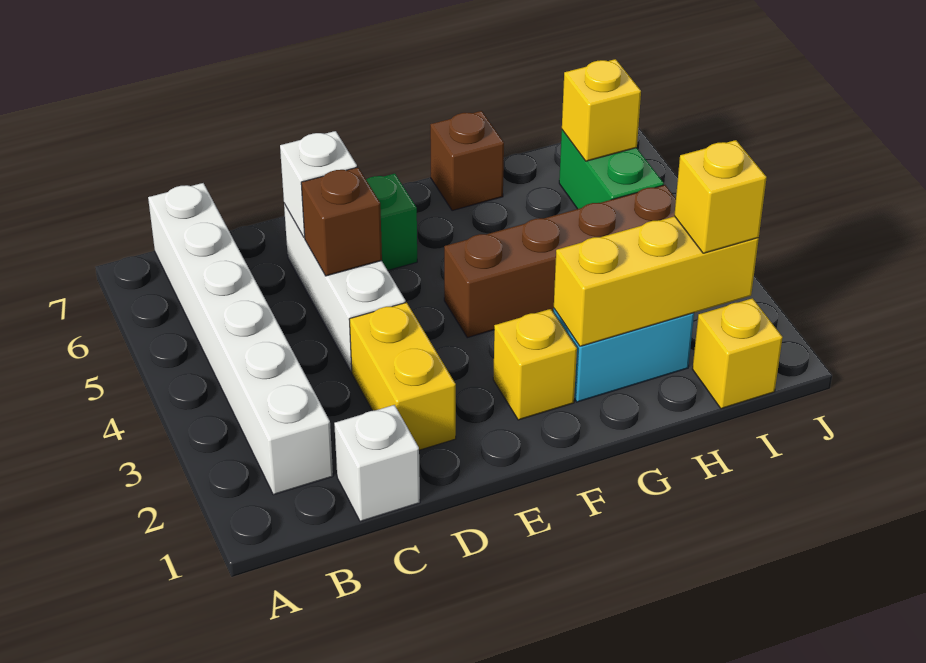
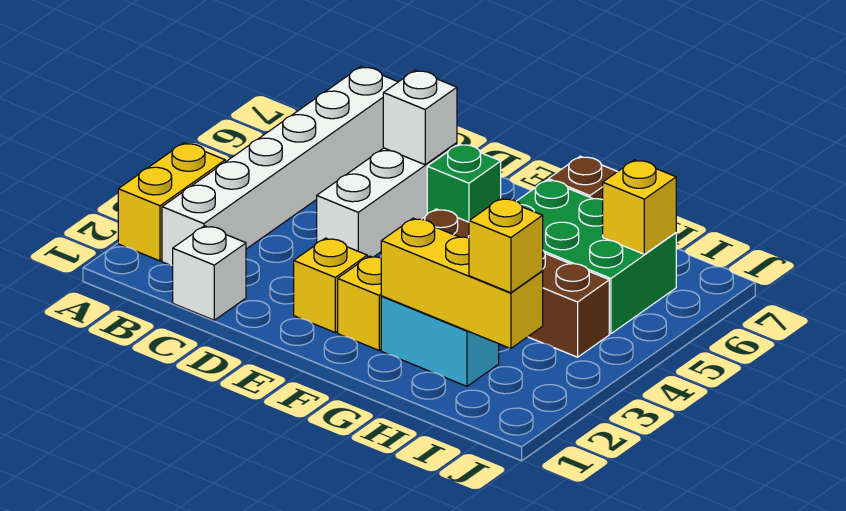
yellow 1x2 brick [349,302,456,450] -> yellow 1x2 brick moved to [118,143,225,261]
brown 1x1 brick [301,167,382,276] -> none
yellow 1x1 brick [693,298,783,409] -> yellow 1x1 brick moved to [294,238,367,333]
green 1x2 brick [559,130,664,209] -> green 2x3 brick [517,180,676,334]

